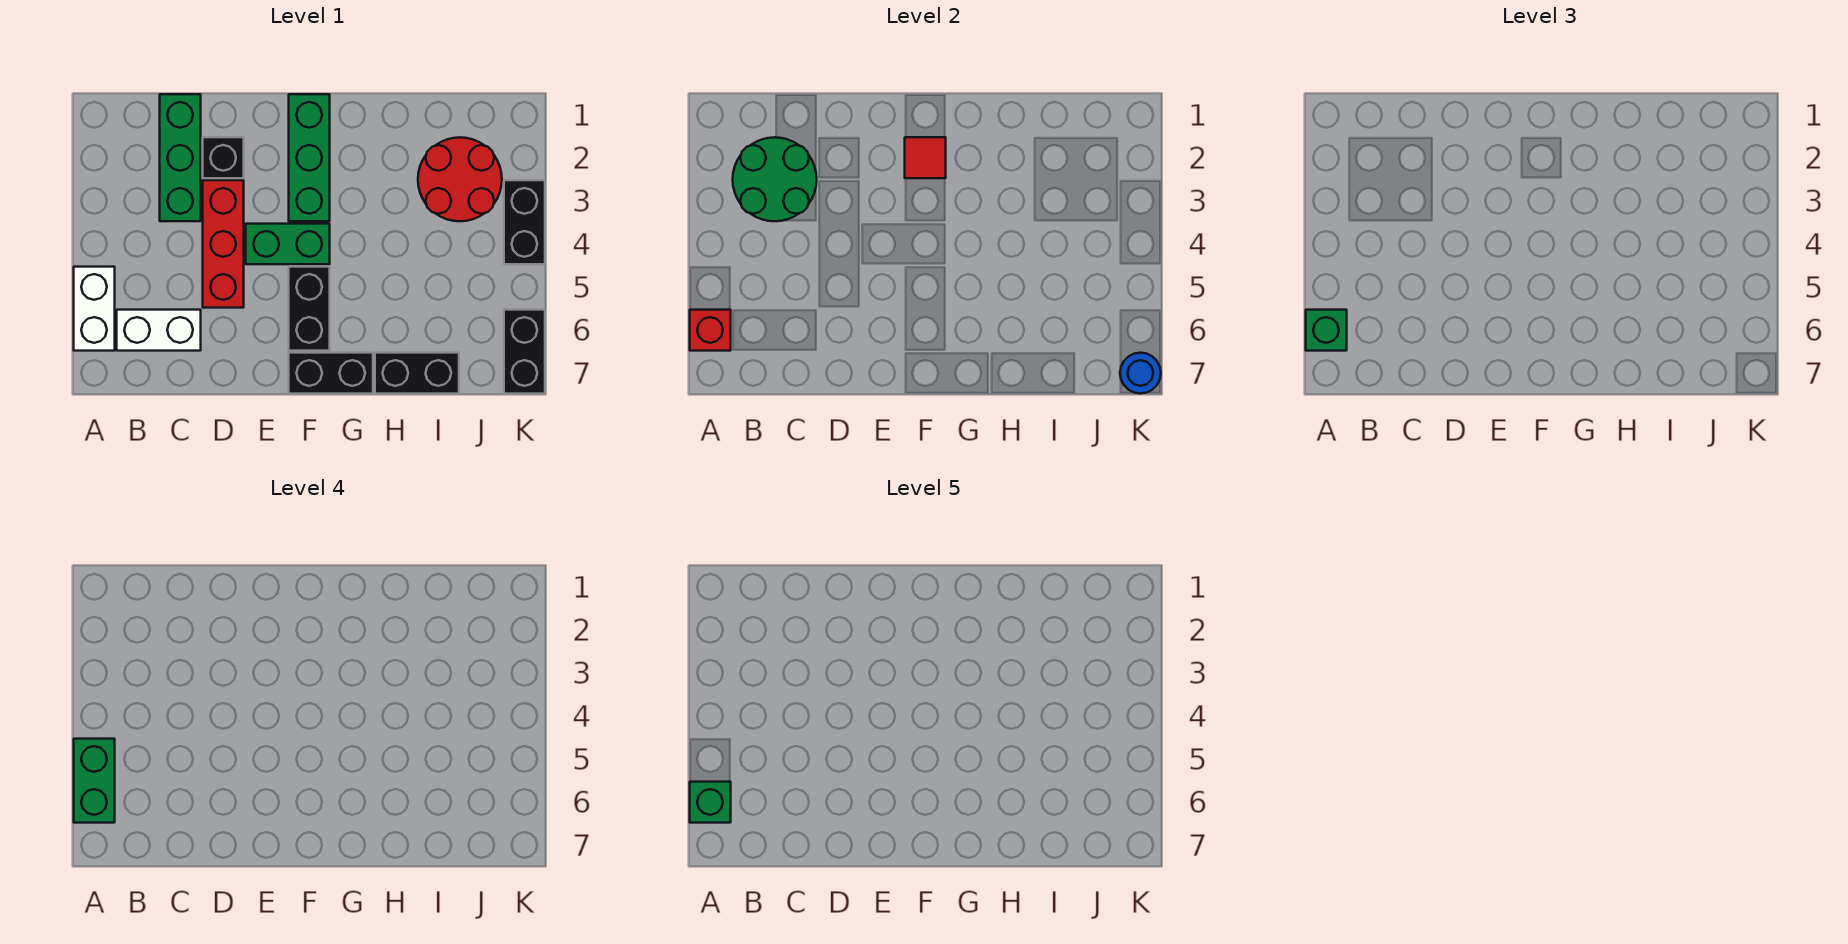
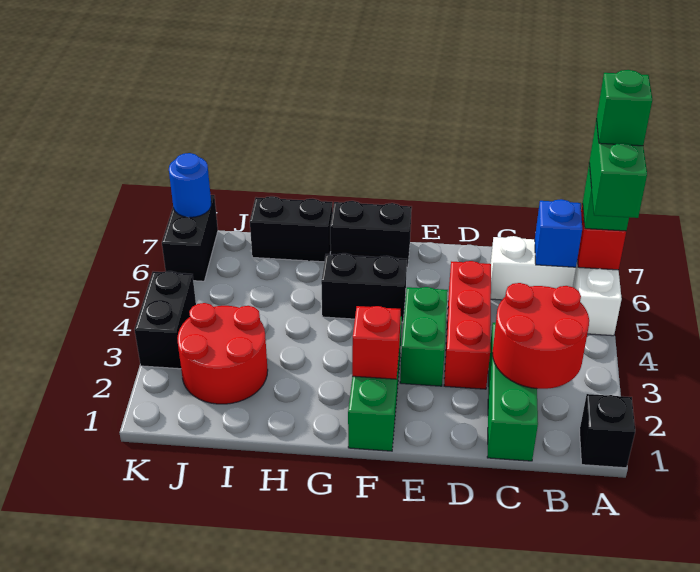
green 2x2 round brick [733,137,817,221] -> red 2x2 round brick [492,283,589,389]
none -> blue 1x1 brick [535,199,582,267]
black 1x1 brick [203,137,244,178] -> black 1x1 brick moved to [580,394,635,468]
green 1x2 brick [246,224,330,264] -> green 1x2 brick turned to [400,287,448,386]
red 1x1 tile [905,137,946,178] -> red 1x1 brick [352,306,401,379]
black 1x2 brick [289,267,330,351] -> black 1x2 brick turned to [321,253,407,322]

